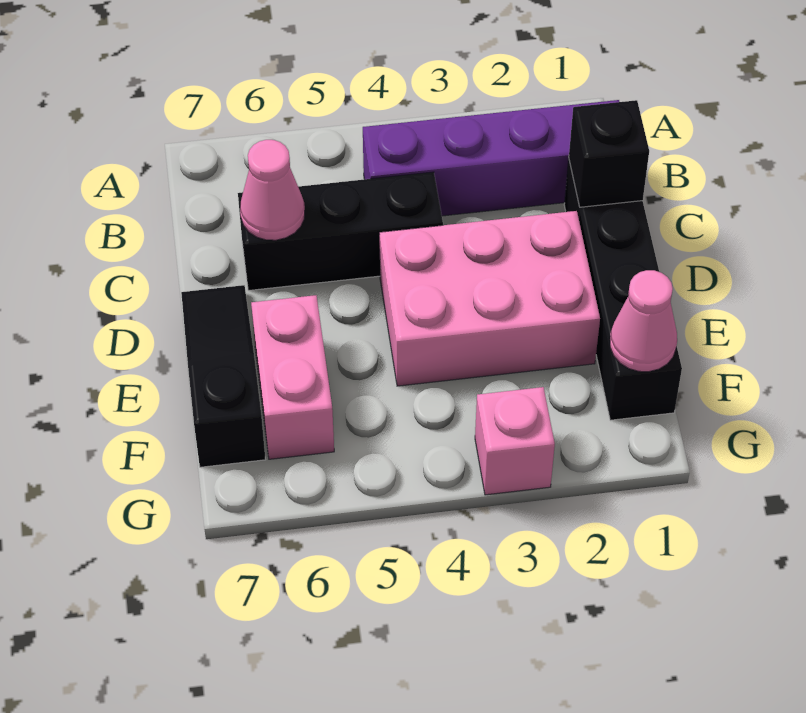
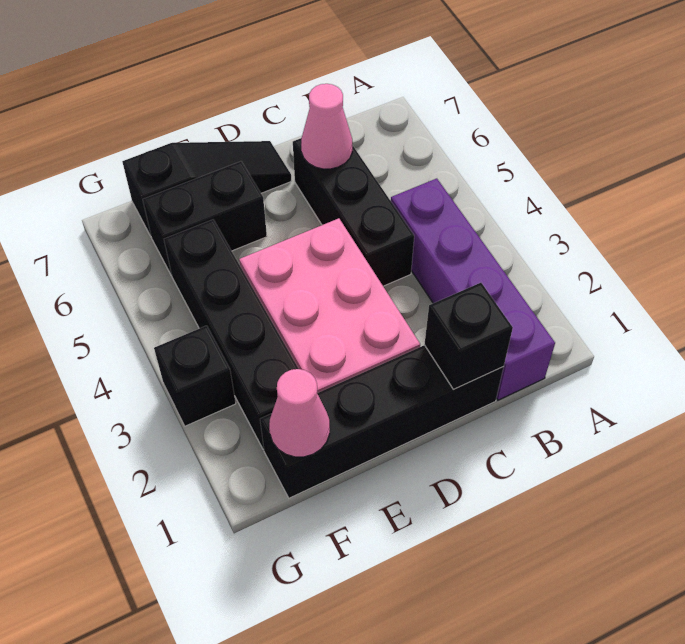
pink 1x2 brick [251,295,334,459] -> black 1x2 brick [143,161,267,275]
none -> black 1x4 brick [164,220,299,449]
pink 1x1 brick [475,387,555,495] -> black 1x1 brick [154,326,236,426]

